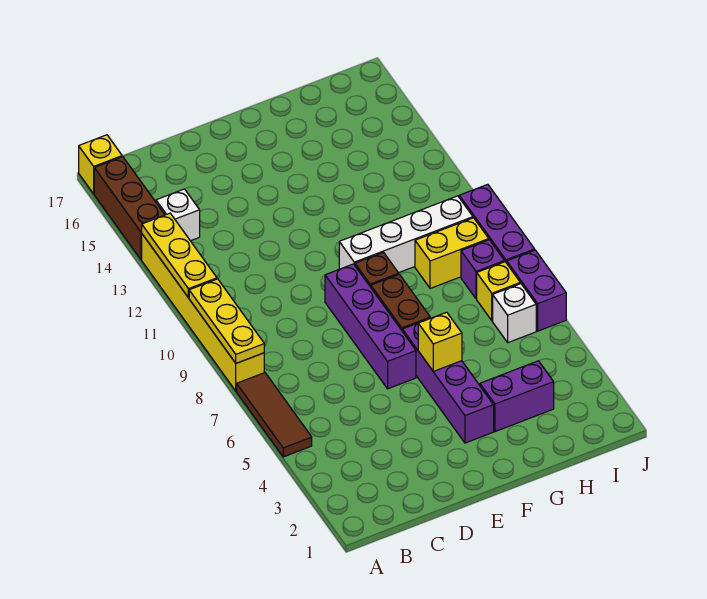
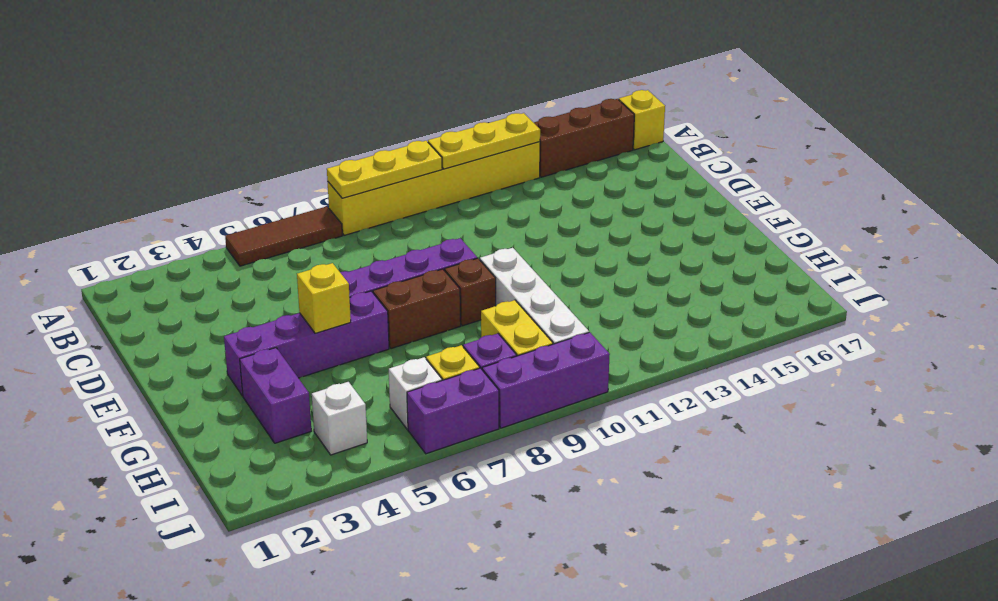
white 1x1 brick [156,189,200,241] -> white 1x1 brick moved to [312,382,367,455]

